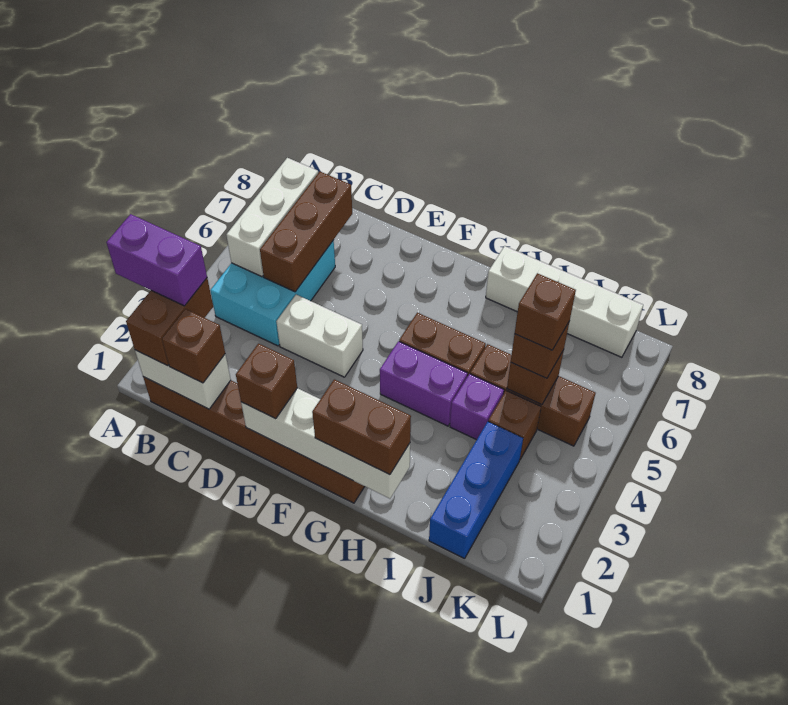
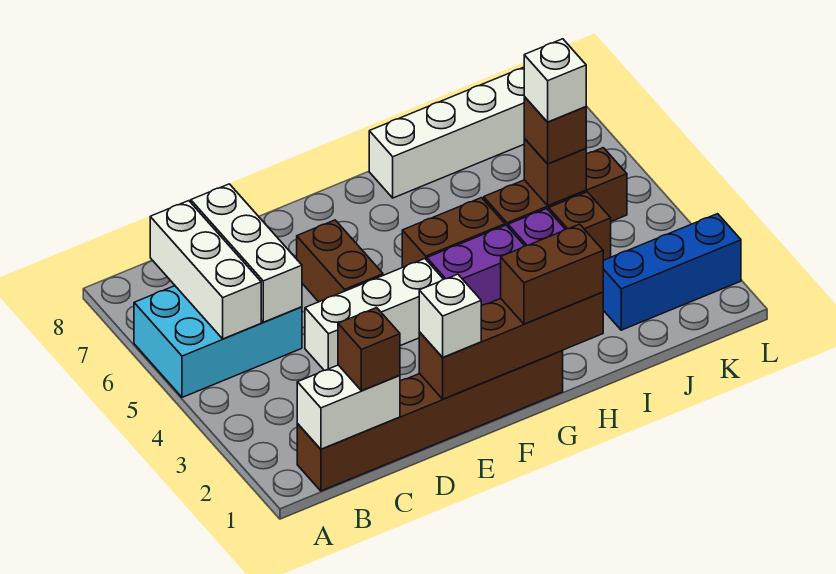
purple 1x2 brick [106,214,207,306] -> none
brown 1x2 brick [126,278,213,366] -> brown 1x2 brick moved to [297,220,383,302]
cyan 2x3 brick [210,240,335,346] -> cyan 2x3 brick turned to [134,286,302,397]
brown 1x3 brick [260,172,352,292] -> white 1x3 brick [191,184,302,322]
white 1x2 brick [276,295,363,377] -> white 1x3 brick [305,259,443,370]
white 1x4 brick [241,388,410,499] -> brown 1x4 brick [419,292,603,399]
brown 1x1 brick [236,344,297,419] -> white 1x1 brick [419,274,481,357]
blue 1x3 brick [429,422,523,559] -> blue 1x3 brick turned to [603,214,741,330]
brown 1x1 brick [515,273,576,350] -> white 1x1 brick [524,39,586,122]

